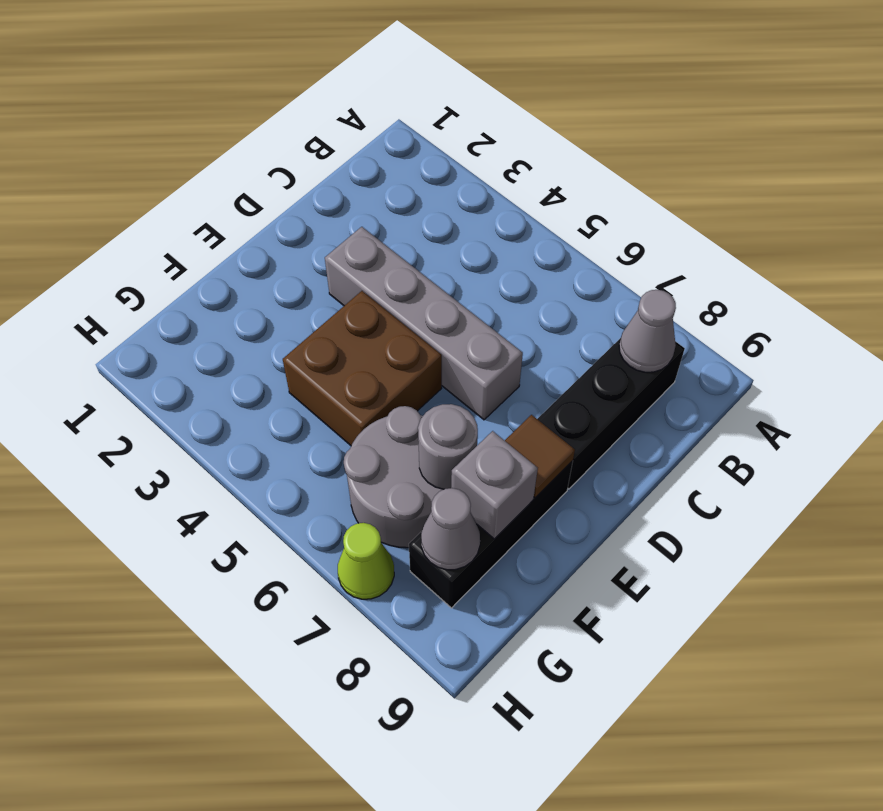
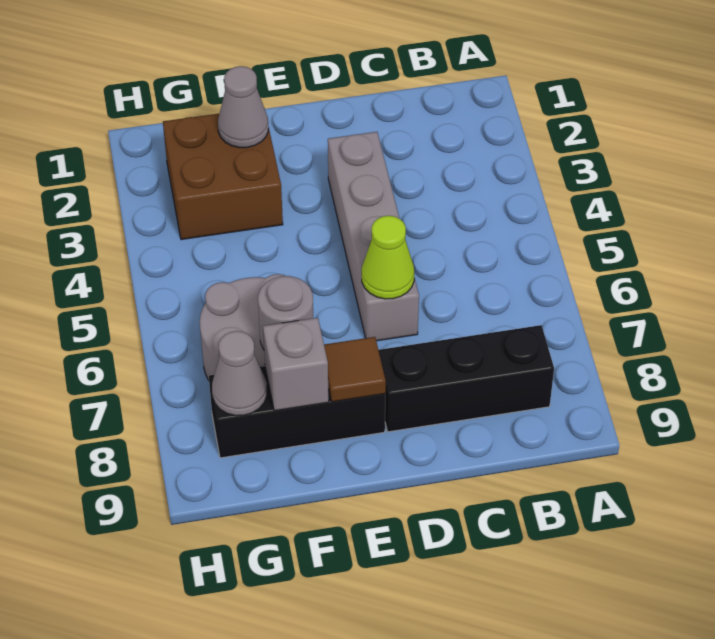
grey 1x1 cone [619,290,676,372] -> grey 1x1 cone moved to [218,66,268,148]
brown 2x2 brick [283,291,442,445] -> brown 2x2 brick moved to [163,114,283,240]
lime 1x1 cone [338,523,394,599] -> lime 1x1 cone moved to [362,216,414,299]

